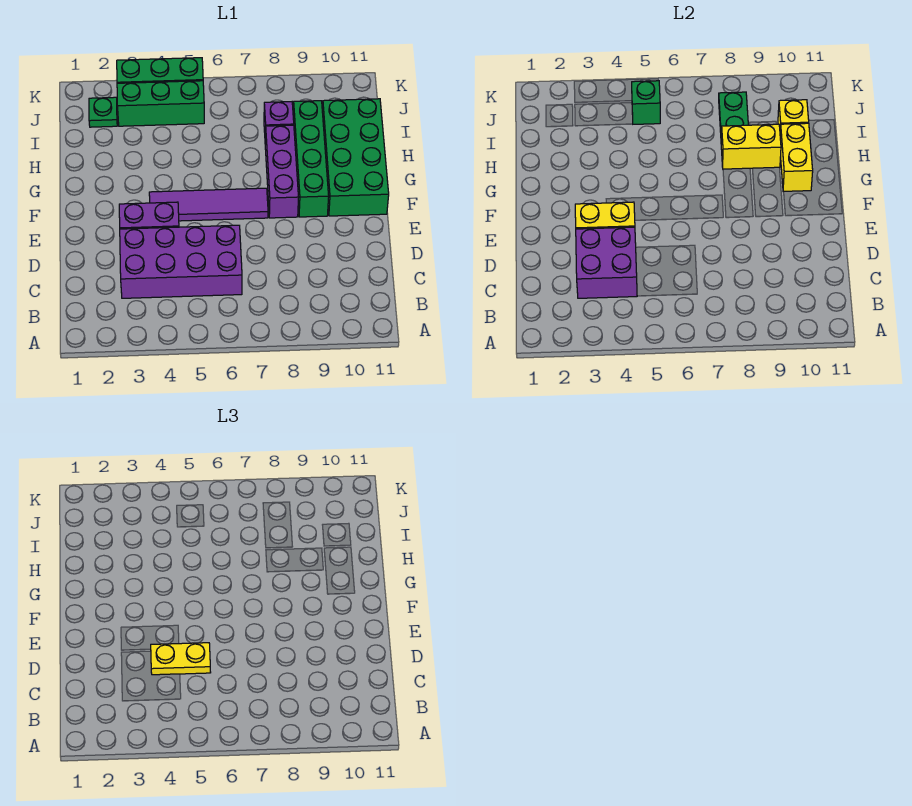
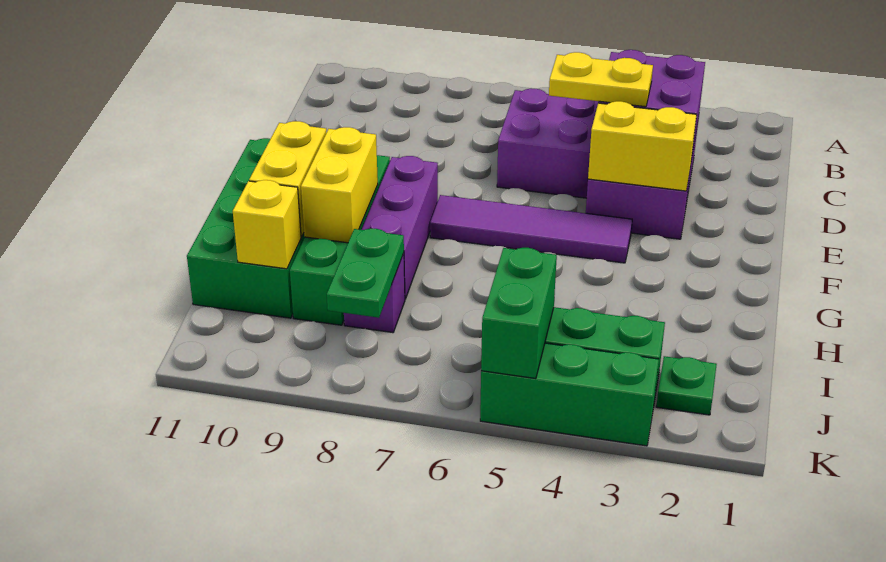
yellow 1x2 brick [721,124,781,169] -> yellow 1x2 brick turned to [301,127,378,243]
green 1x1 brick [632,81,660,124] -> green 1x2 brick [481,248,557,379]

